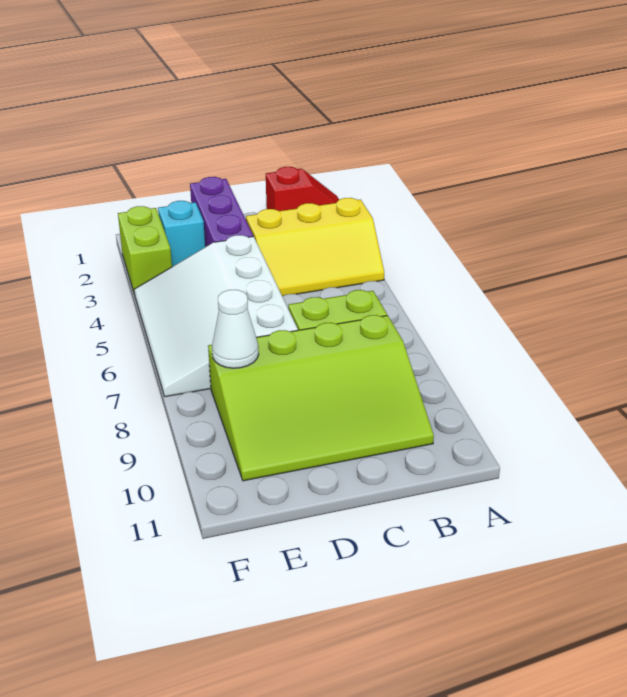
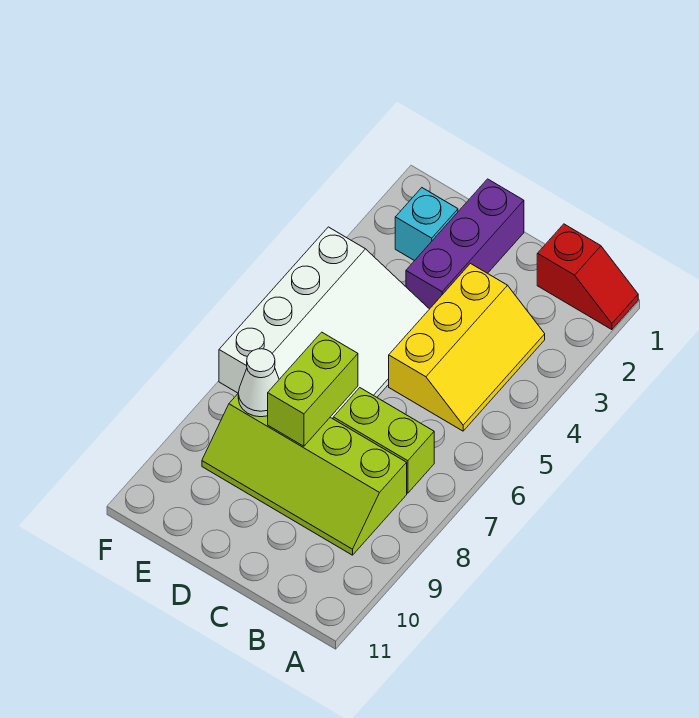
yellow 2x3 slope [246,198,384,296] -> yellow 2x3 slope turned to [389,264,545,431]
lime 3x4 slope [208,315,434,481] -> lime 2x4 slope [202,394,407,555]
white 3x4 slope [134,235,298,397] -> white 3x4 slope turned to [219,227,429,419]
lime 1x2 brick [118,206,172,295] -> lime 1x2 brick moved to [268,332,358,446]

